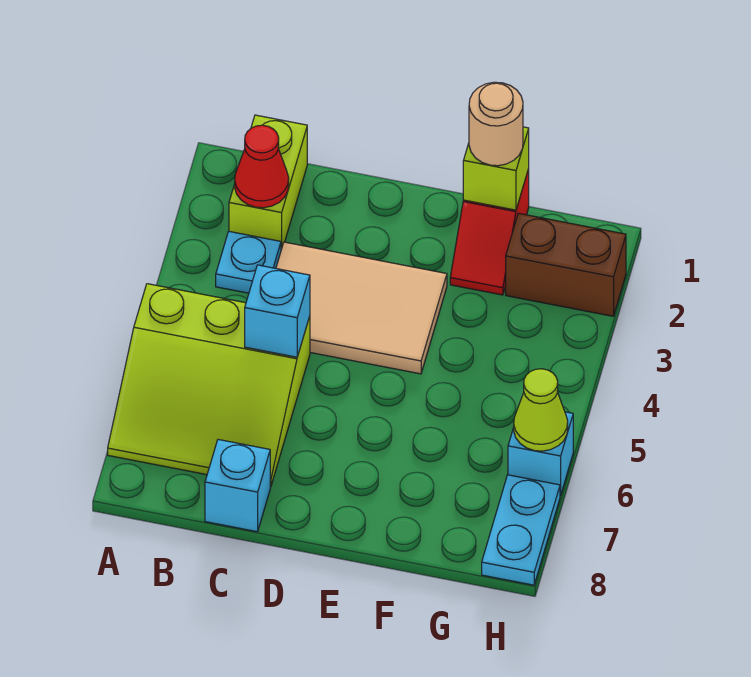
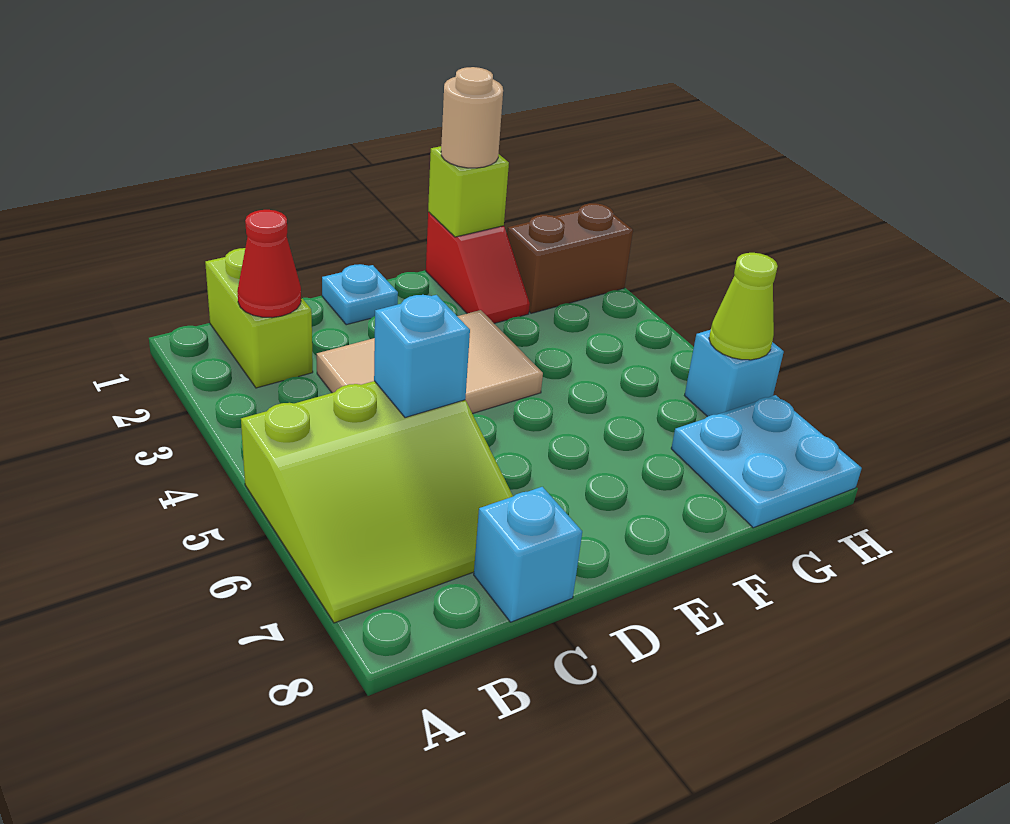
cyan 1x1 plate [216,232,281,293] -> cyan 1x1 plate moved to [322,264,398,325]
cyan 1x2 plate [482,475,560,585] -> cyan 2x2 plate [671,395,862,528]

